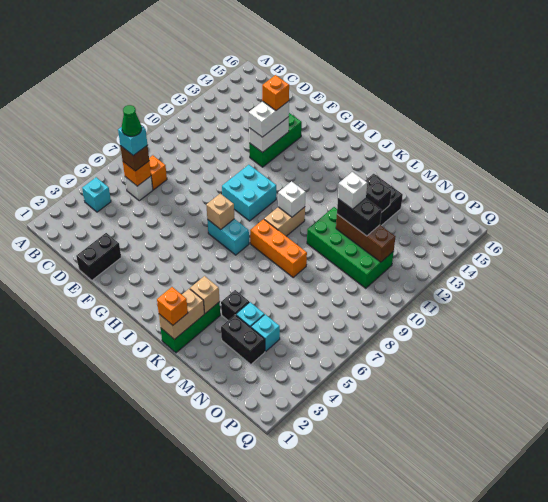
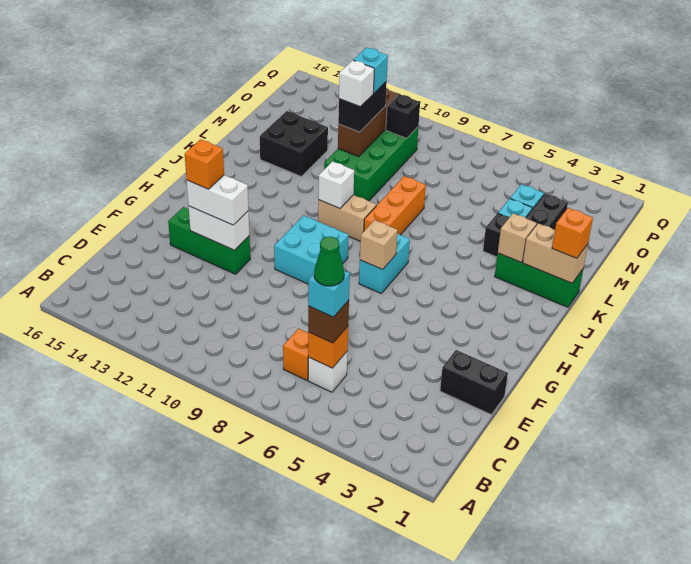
cyan 1x1 brick [82,177,111,212] -> cyan 1x1 brick moved to [354,48,388,93]
black 1x1 brick [366,180,391,212] -> black 1x1 brick moved to [386,94,420,138]

